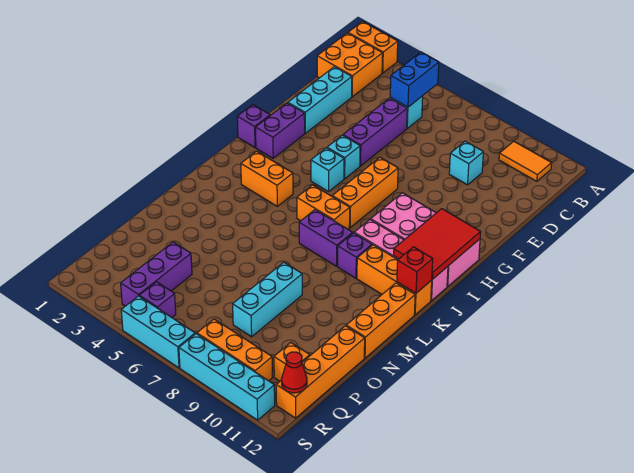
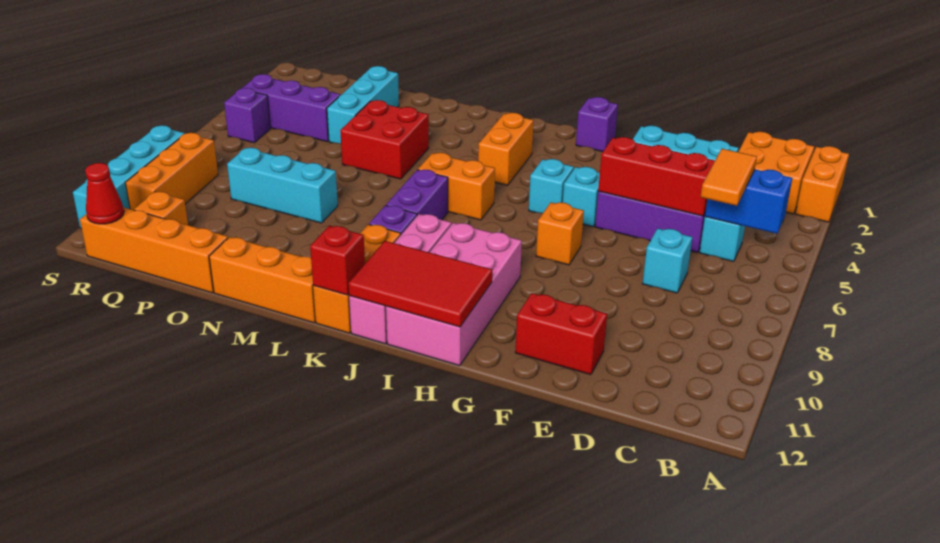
orange 1x2 tile [499,141,552,181] -> orange 1x2 tile moved to [701,149,757,206]
none -> red 1x3 brick [598,137,715,216]
cyan 1x1 brick [449,141,483,185] -> cyan 1x1 brick moved to [642,228,692,293]
none -> red 1x2 brick [515,293,607,375]
purple 1x2 brick [256,103,305,158] -> none
orange 1x3 brick [332,157,398,227] -> orange 1x1 brick [536,202,584,265]
orange 1x2 brick [297,185,350,229] -> orange 1x2 brick turned to [418,153,495,220]
none -> red 2x2 brick [340,100,429,179]
cyan 1x3 brick [121,296,195,368] -> cyan 1x3 brick moved to [327,66,399,144]

